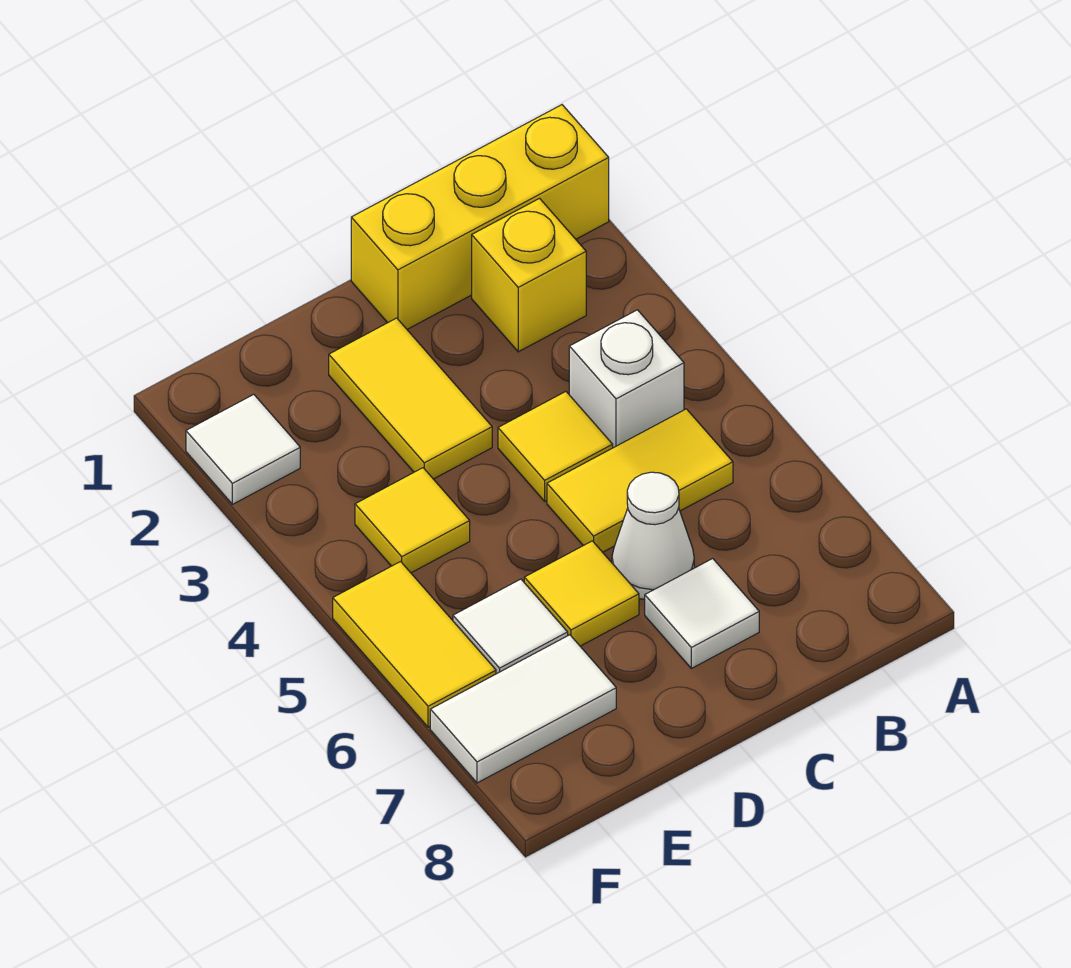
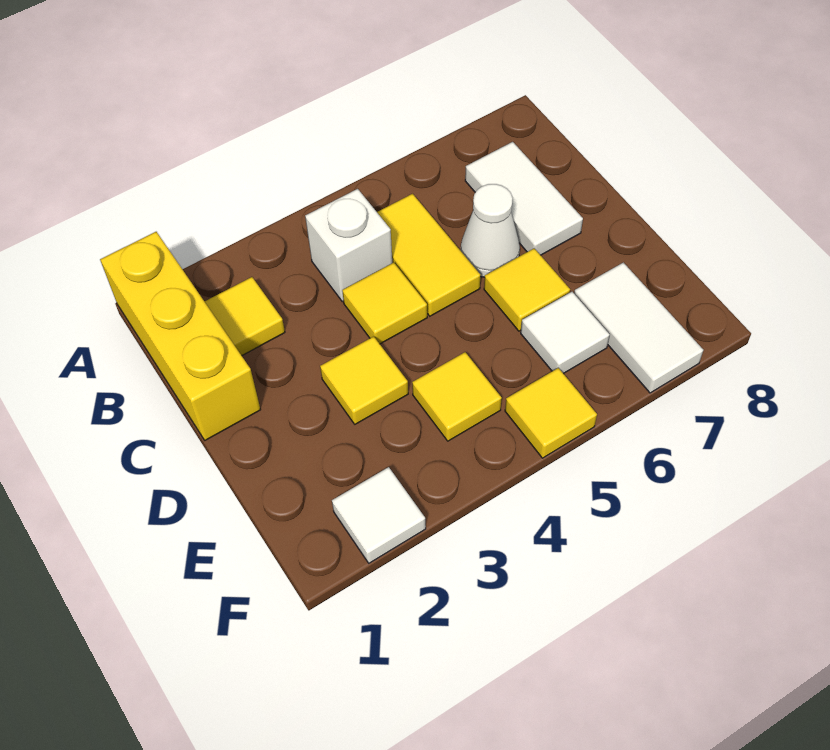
yellow 1x1 brick [472,199,586,352] -> yellow 1x1 tile [205,277,285,356]
white 1x1 tile [645,558,759,668] -> white 1x2 tile [465,142,583,255]
yellow 1x2 tile [329,318,492,479] -> yellow 1x1 tile [320,336,408,424]
yellow 1x2 tile [333,562,496,727] -> yellow 1x1 tile [505,368,597,458]

